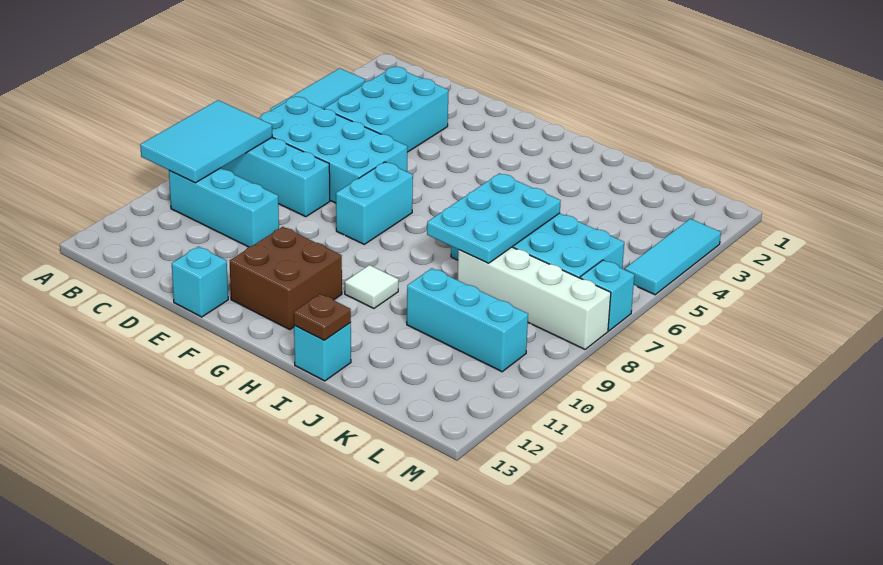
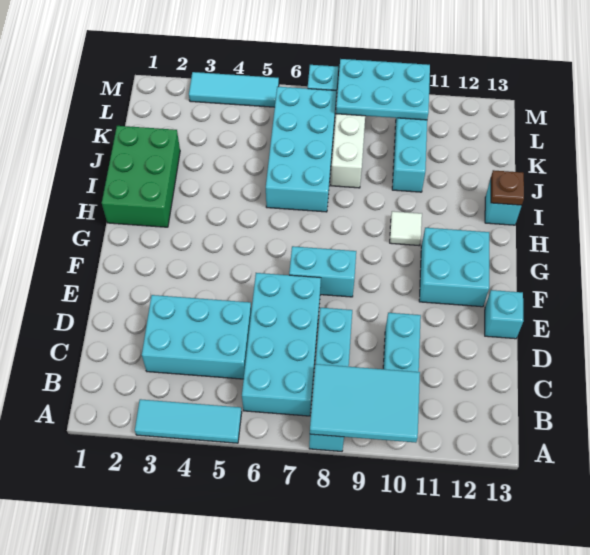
brown 2x2 brick [230,227,342,330] -> cyan 2x2 brick [419,228,489,307]
none -> green 2x3 brick [102,126,180,227]
cyan 2x3 plate [427,173,561,263] -> cyan 2x3 plate moved to [336,59,430,120]

